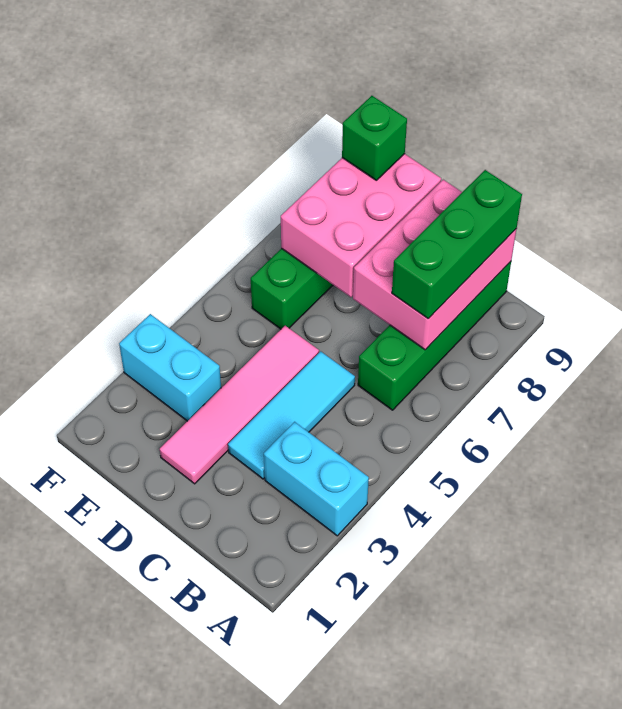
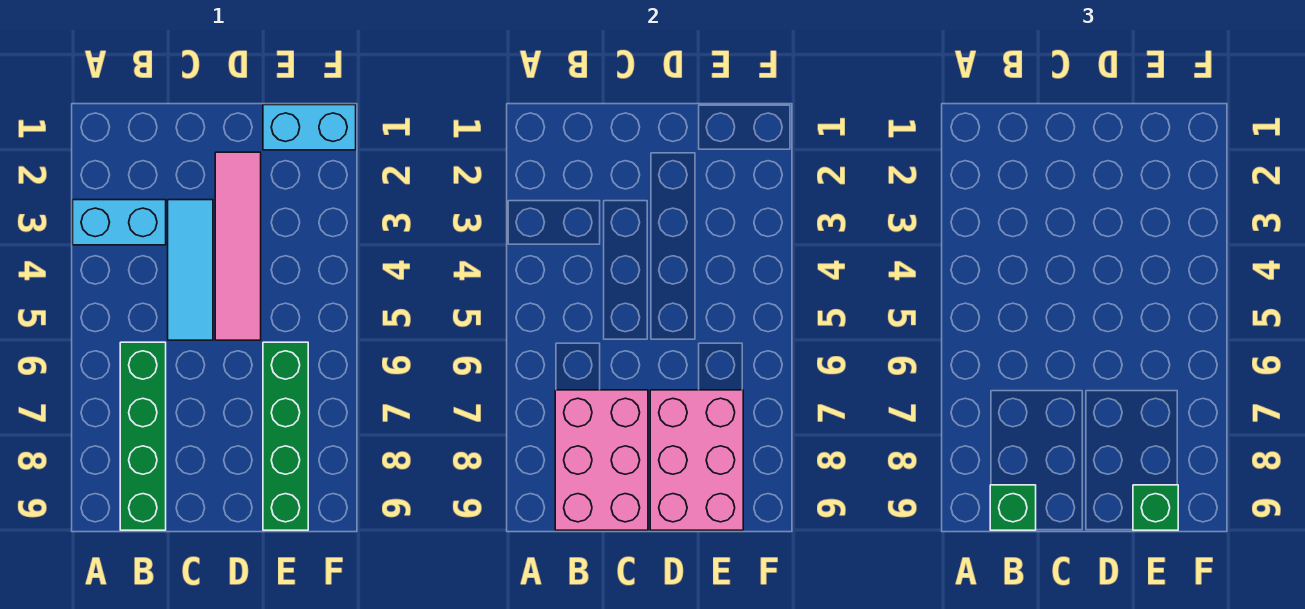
green 1x3 brick [392,170,522,319] -> green 1x1 brick [990,485,1036,530]
cyan 1x2 brick [119,314,221,421] -> cyan 1x2 brick moved to [263,105,356,150]

